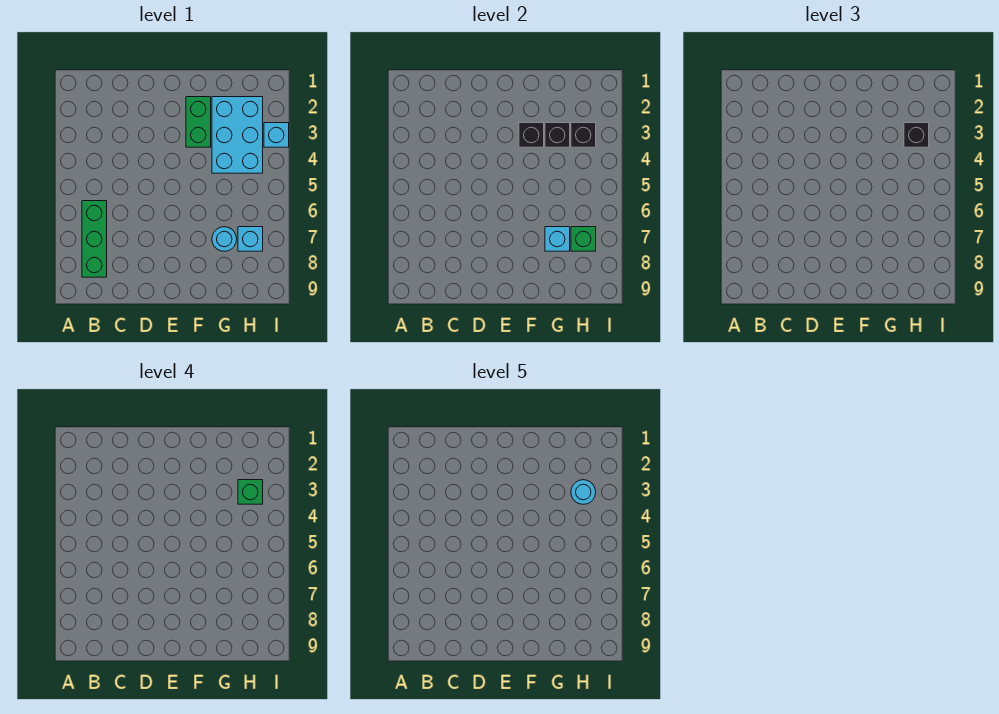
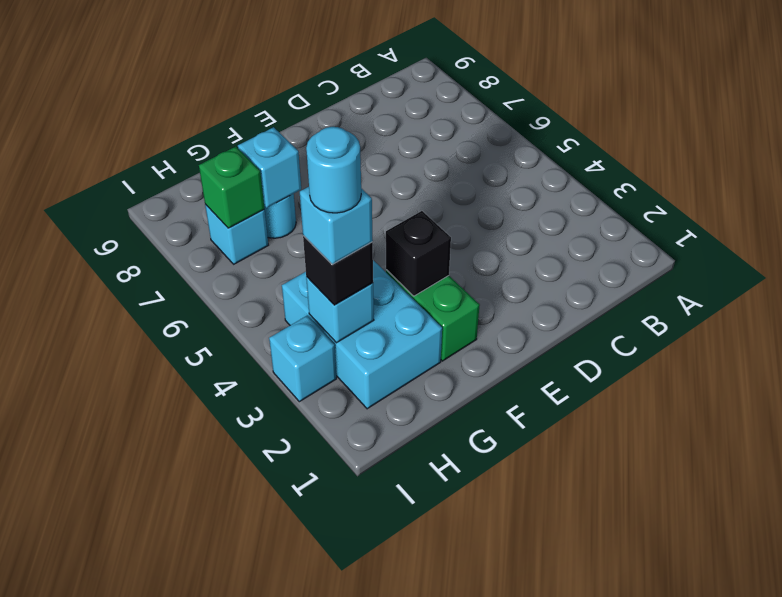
green 1x3 brick [82,201,107,277] -> none
black 1x1 brick [545,123,570,147] -> none
black 1x1 brick [571,123,596,147] -> cyan 1x1 brick [306,277,374,343]
green 1x1 brick [238,480,263,504] -> cyan 1x1 brick [300,187,373,265]

